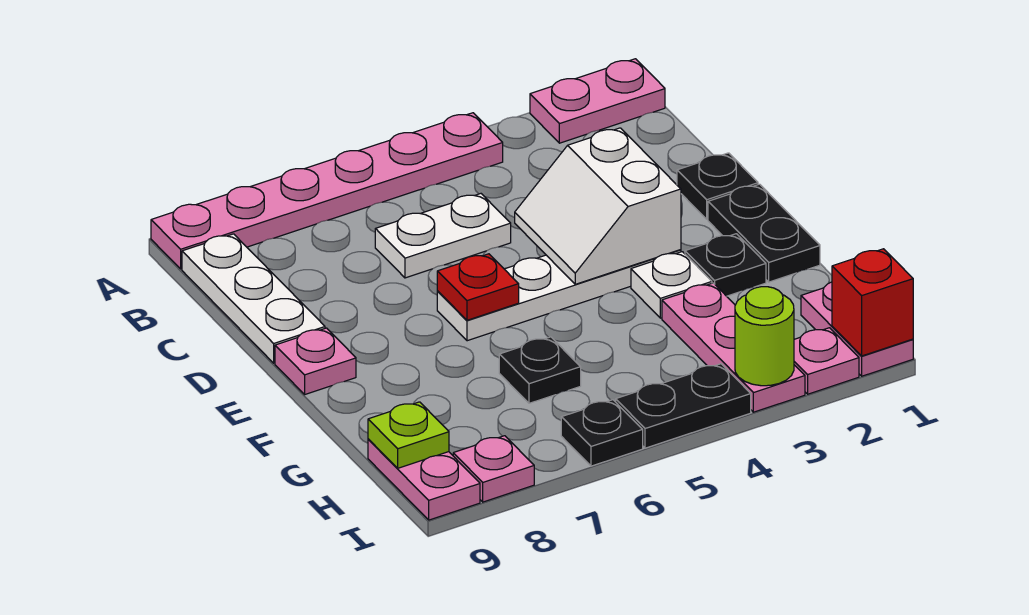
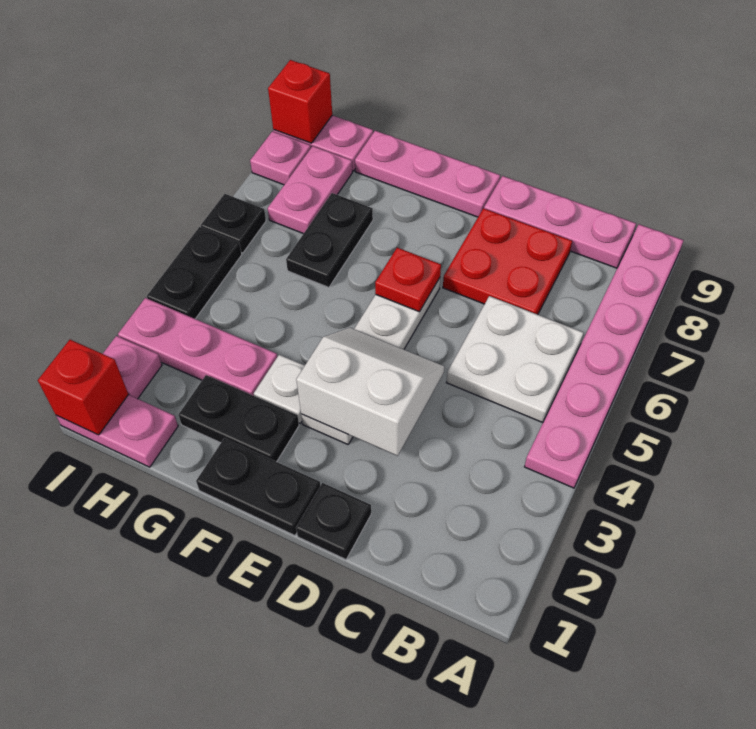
pink 1x2 plate [530,59,665,143] -> pink 1x2 plate moved to [268,146,352,234]
white 1x3 plate [182,234,325,363] -> pink 1x3 plate [484,176,636,268]
white 1x2 plate [375,194,511,278] -> white 2x2 plate [446,296,583,423]
none -> red 2x2 plate [443,208,572,315]
pink 1x1 plate [275,328,356,394] -> pink 1x3 plate [355,131,500,217]
black 1x1 plate [685,234,766,296] -> black 1x2 plate [178,375,299,462]
black 1x1 plate [499,337,581,403] -> black 1x2 plate [286,193,373,287]
lime 1x1 plate [368,402,449,468] -> none
lime 1x1 round brick [735,287,794,386] -> none
none -> red 1x1 brick [268,60,332,143]

